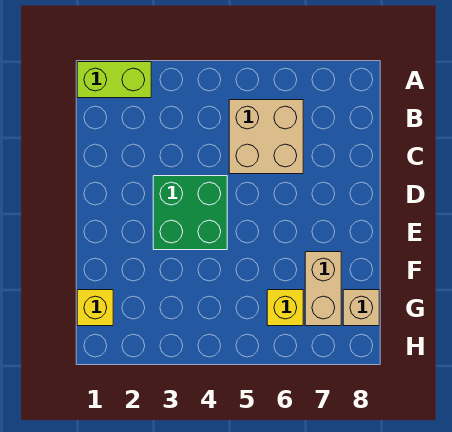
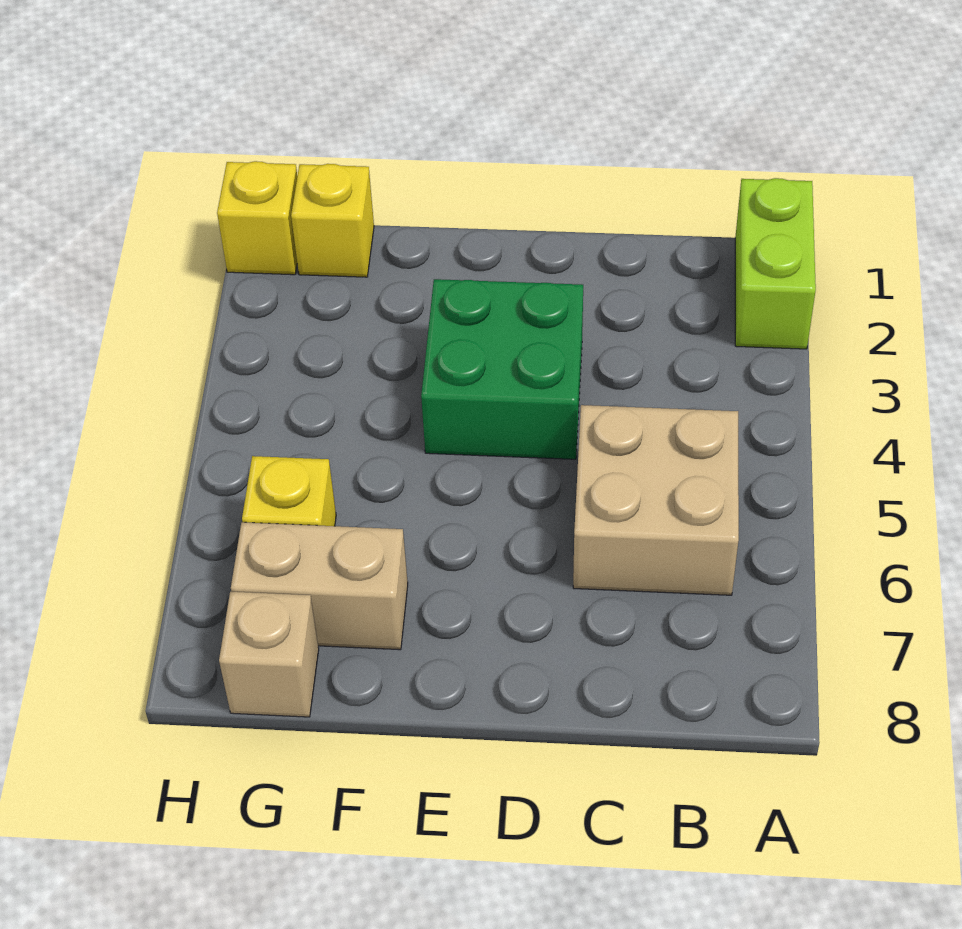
none -> yellow 1x1 brick [217,161,297,275]

